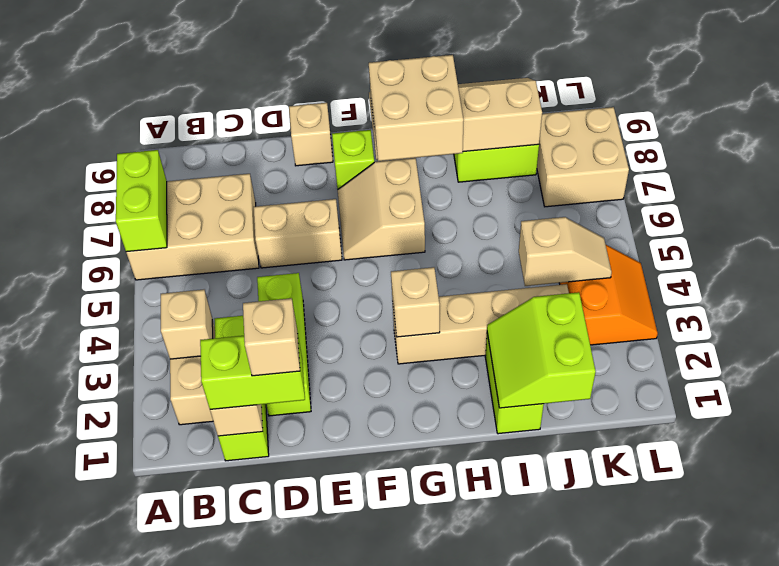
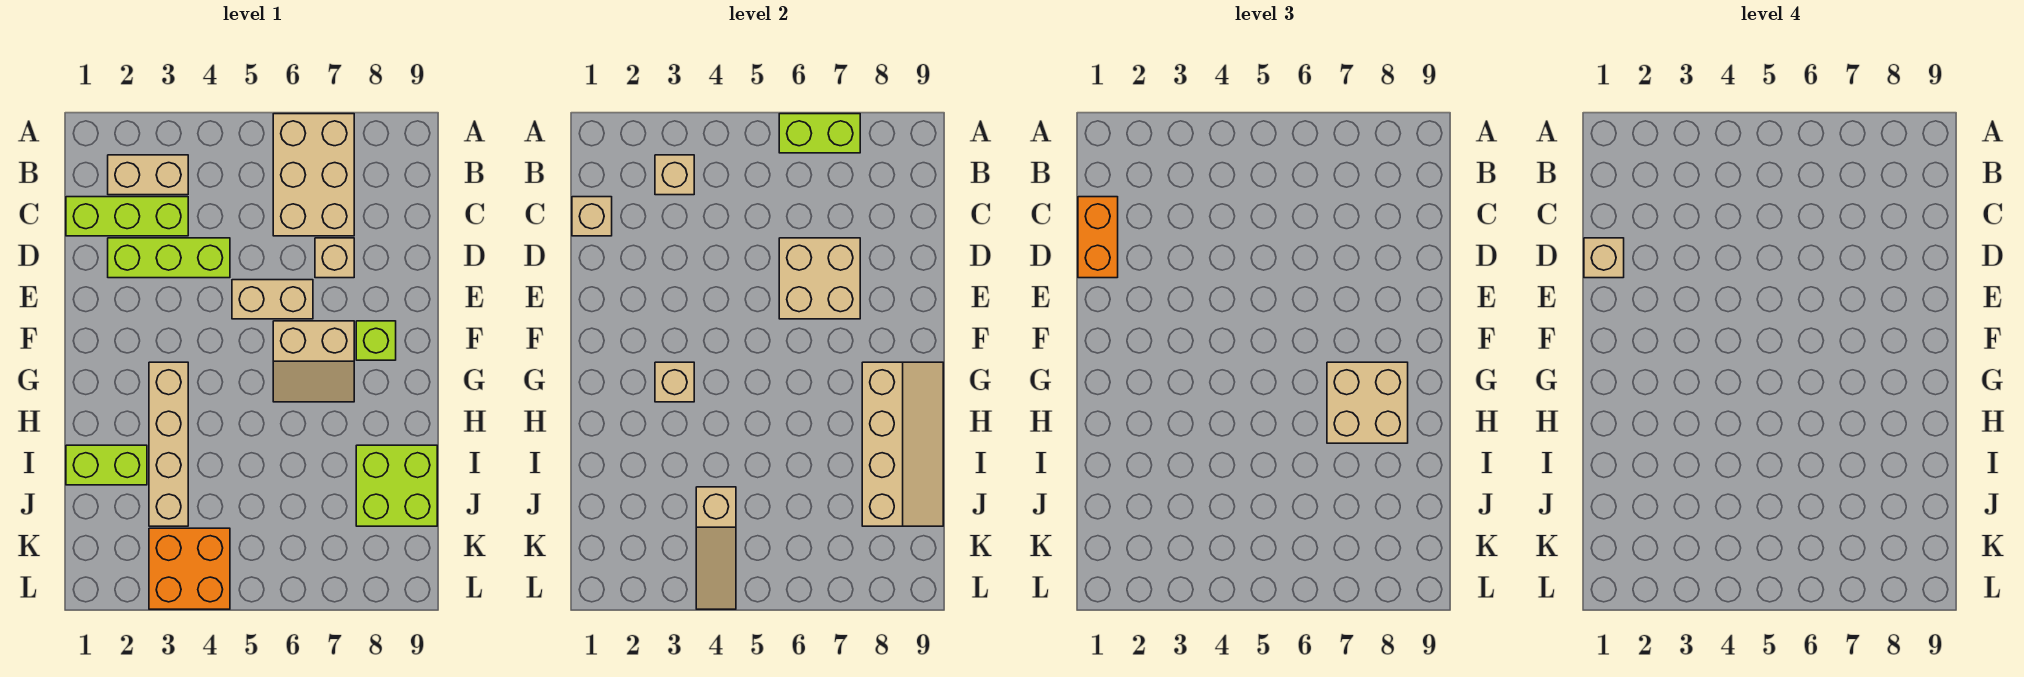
lime 1x2 brick [200,332,305,409] -> orange 1x2 brick [1078,197,1118,278]
tan 1x2 brick [254,199,342,268] -> tan 1x2 brick turned to [232,280,313,319]
tan 1x1 brick [289,103,333,166] -> tan 1x1 brick moved to [315,238,354,278]
tan 2x2 slope [338,158,425,260] -> tan 2x2 slope turned to [273,321,354,402]
lime 2x2 slope [487,292,596,408] -> none
tan 1x2 slope [519,217,612,286] -> tan 1x3 slope [696,487,736,609]
orange 2x2 slope [559,245,658,345] -> orange 2x2 brick [149,528,230,609]
tan 2x2 brick [537,107,629,207] -> tan 2x2 brick moved to [779,238,860,319]

